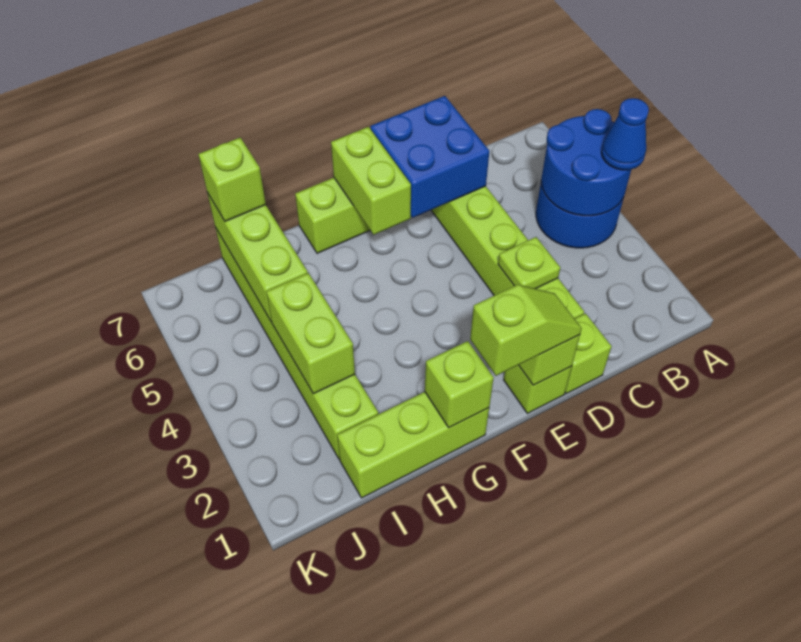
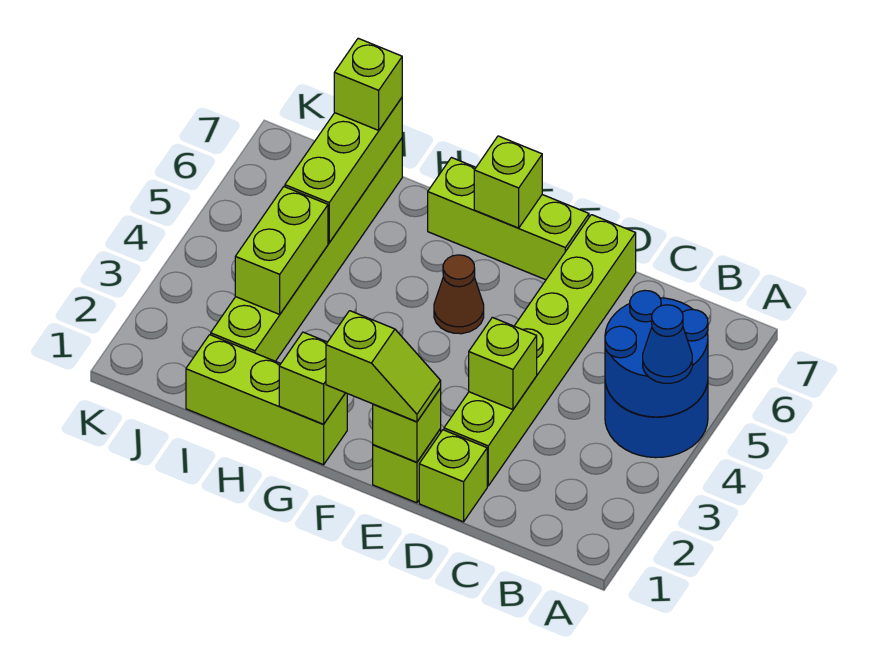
lime 1x1 plate [498,237,560,289] -> lime 1x1 brick [469,317,537,409]
blue 2x2 brick [370,96,489,218] -> none
none -> brown 1x1 cone [434,255,484,334]
lime 1x2 brick [331,127,411,235] -> lime 1x1 brick [474,136,542,228]

